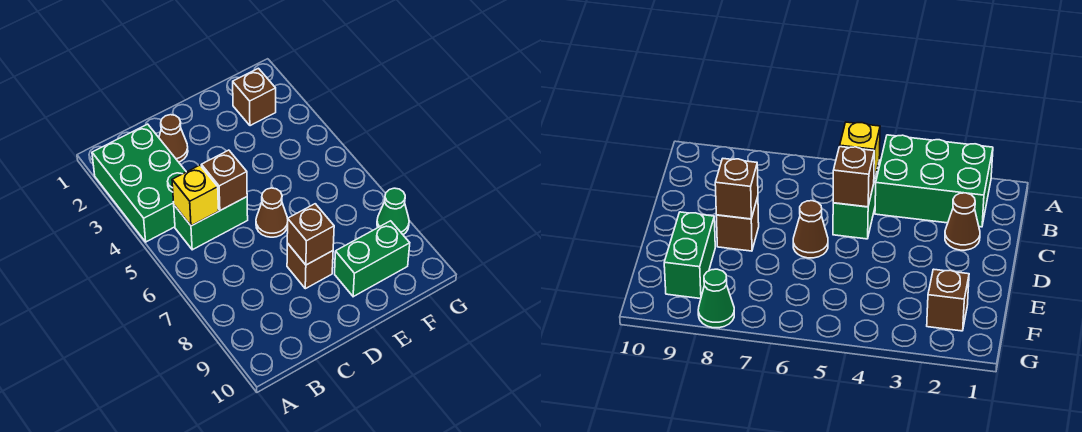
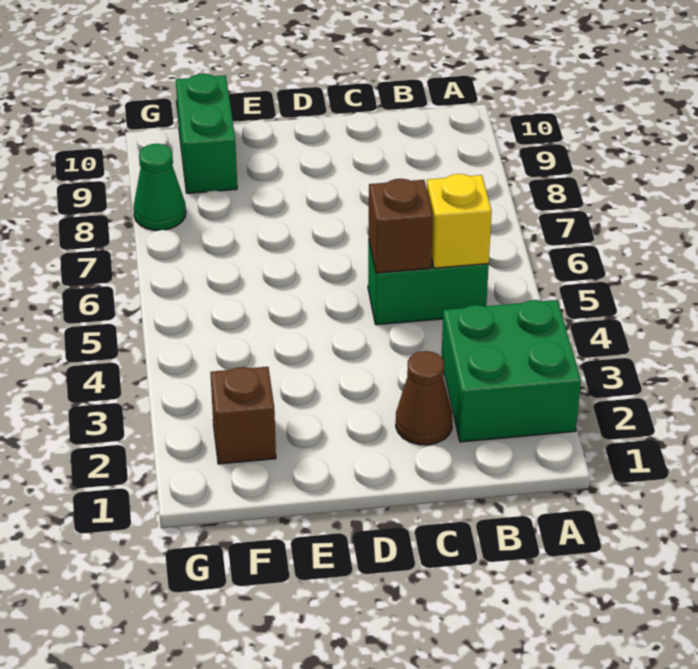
green 2x3 brick [92,124,186,242] -> green 2x2 brick [442,300,581,442]
brown 1x1 cone [256,188,288,237] -> none
brown 1x1 brick [287,243,333,289] -> none
brown 1x1 brick [287,204,334,265] -> none
green 1x2 brick [335,221,410,297] -> green 1x2 brick turned to [176,74,237,193]

